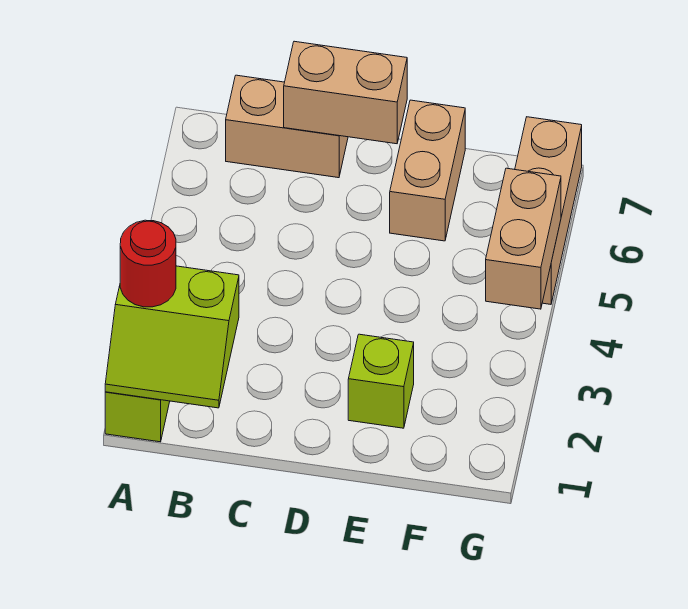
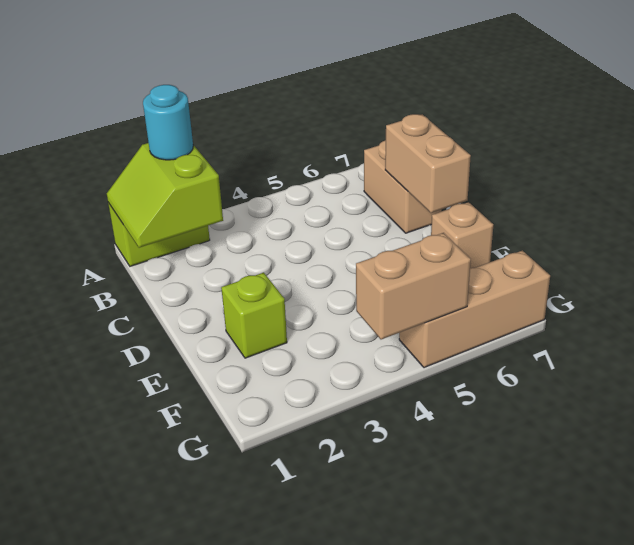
red 1x1 round brick [120,220,176,307] -> cyan 1x1 round brick [143,85,193,160]
tan 1x2 brick [390,100,465,241] -> tan 1x1 brick [431,202,493,268]

